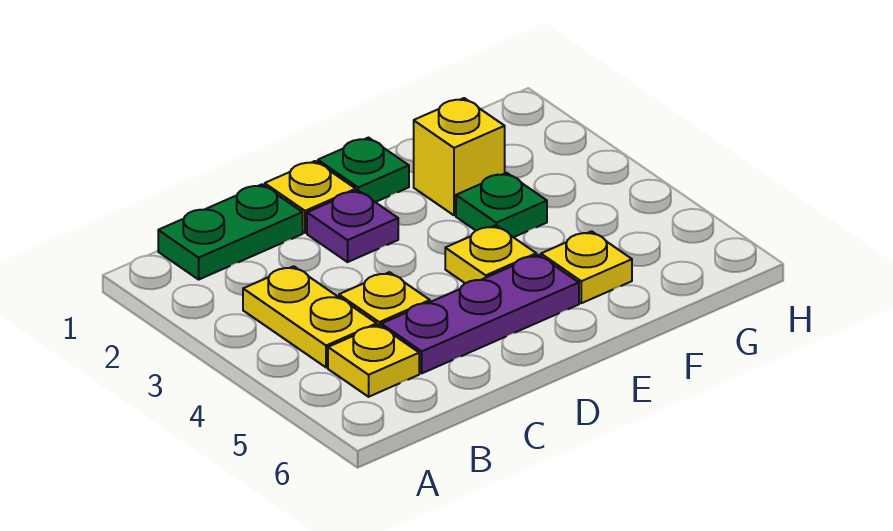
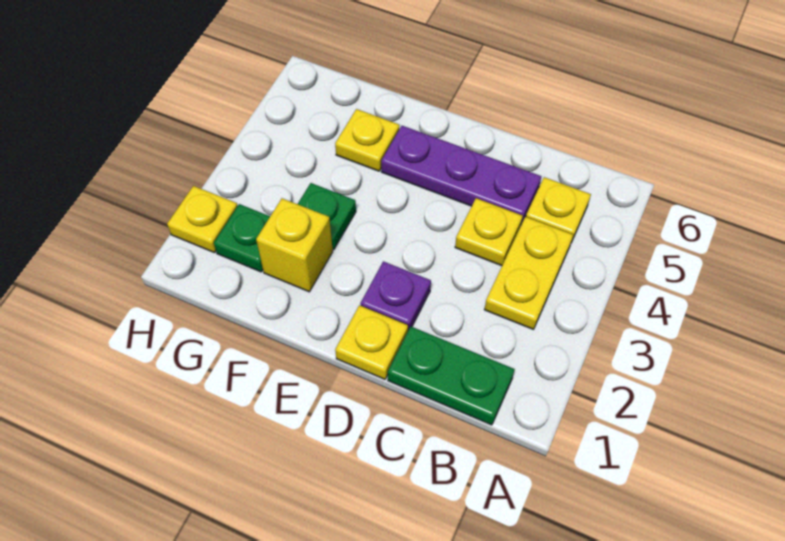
green 1x1 plate [318,138,409,202] -> green 1x1 plate moved to [214,204,270,272]
yellow 1x1 plate [445,226,536,283] -> yellow 1x1 plate moved to [167,186,238,253]

